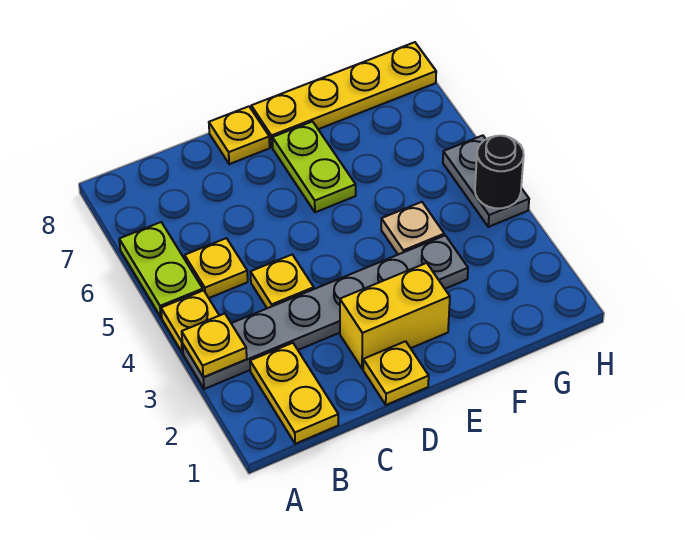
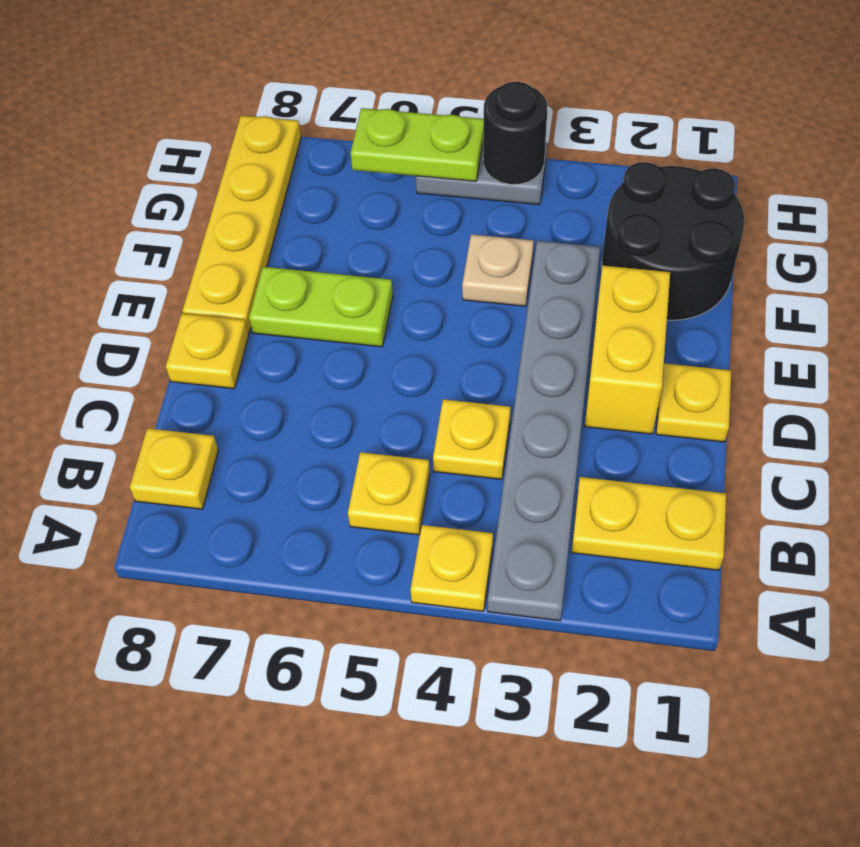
yellow 1x1 plate [182,313,247,377] -> yellow 1x1 plate moved to [130,428,218,509]
lime 1x2 plate [119,222,203,317] -> lime 1x2 plate moved to [351,108,484,181]
none -> black 2x2 round brick [602,162,744,320]

